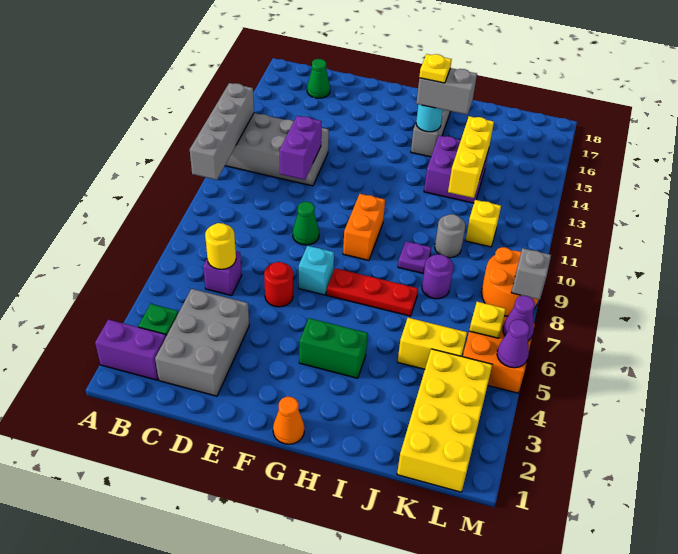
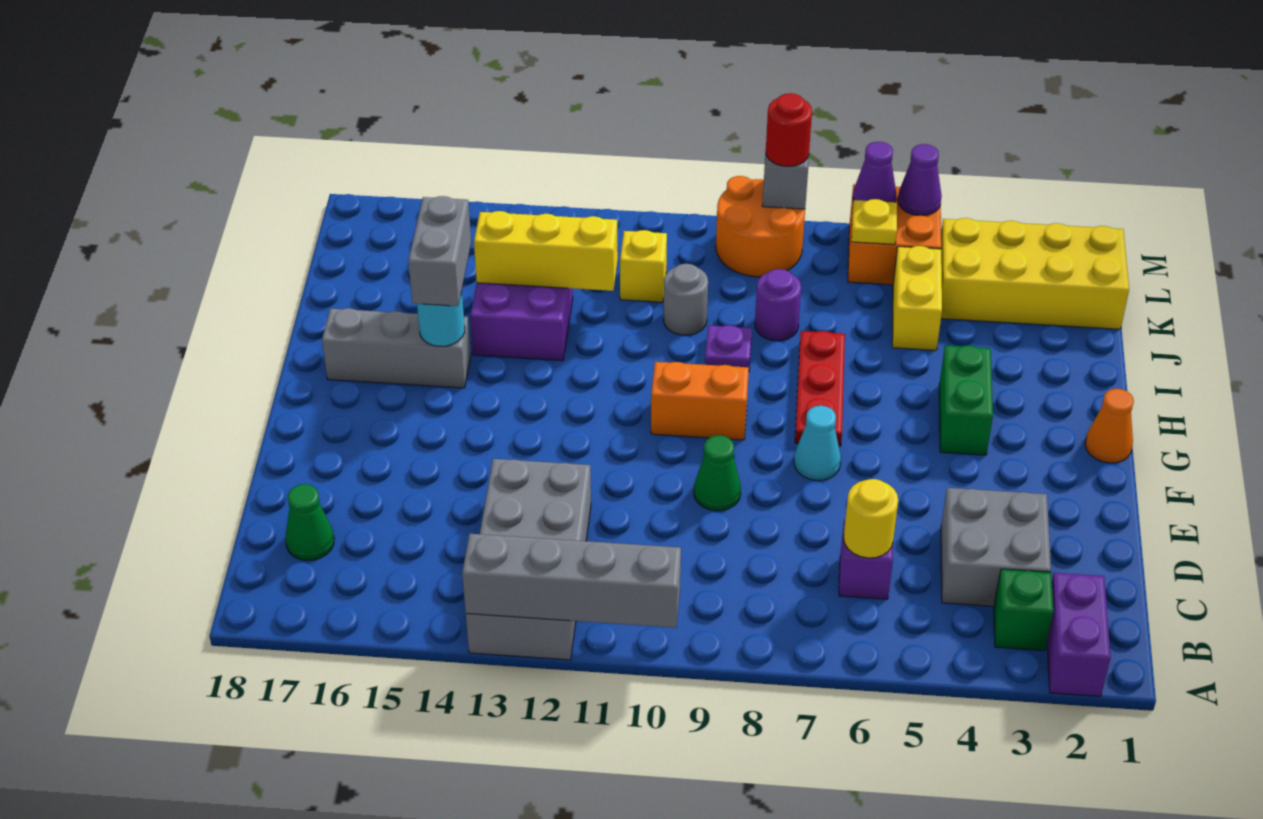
grey 2x3 brick [155,289,249,396] -> grey 2x2 brick [941,488,1051,606]
purple 1x2 brick [280,116,322,180] -> none
red 1x1 round brick [264,262,293,307] -> red 1x1 round brick moved to [766,93,812,166]
cyan 1x1 brick [299,246,334,295] -> cyan 1x1 cone [794,406,841,480]
yellow 1x1 plate [419,54,452,83] -> none

